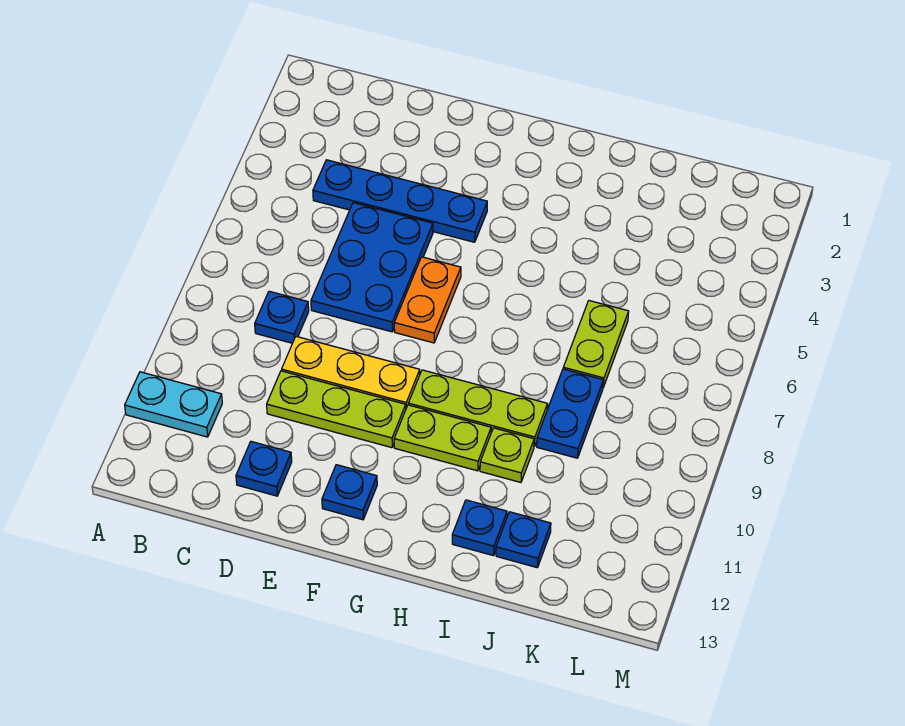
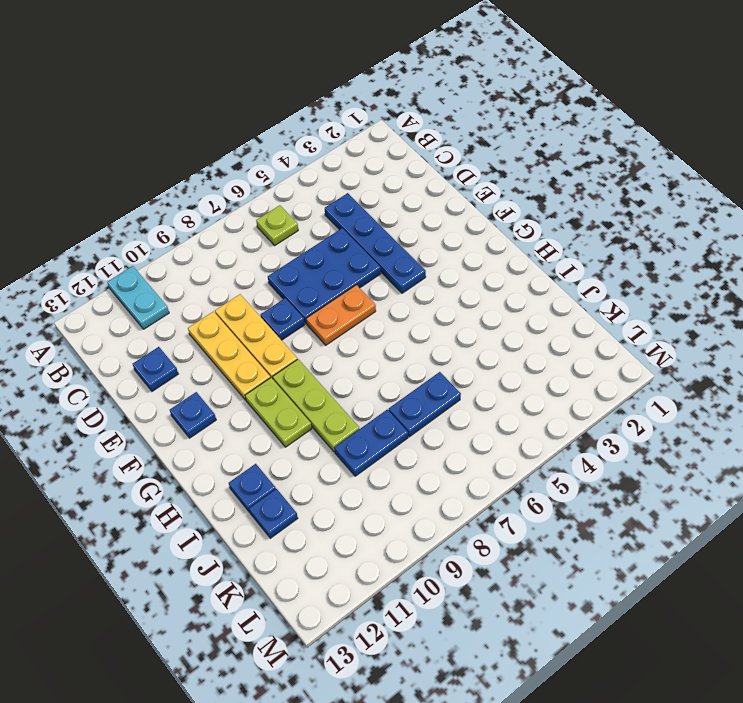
blue 1x1 plate [255,291,309,343] -> blue 1x1 plate moved to [260,298,305,340]
lime 1x3 plate [267,371,406,448] -> yellow 1x3 plate [188,311,270,400]
lime 1x1 plate [480,428,534,482] -> lime 1x1 plate moved to [256,205,298,245]
lime 1x2 plate [563,301,629,387] -> blue 1x2 plate [389,372,461,437]

